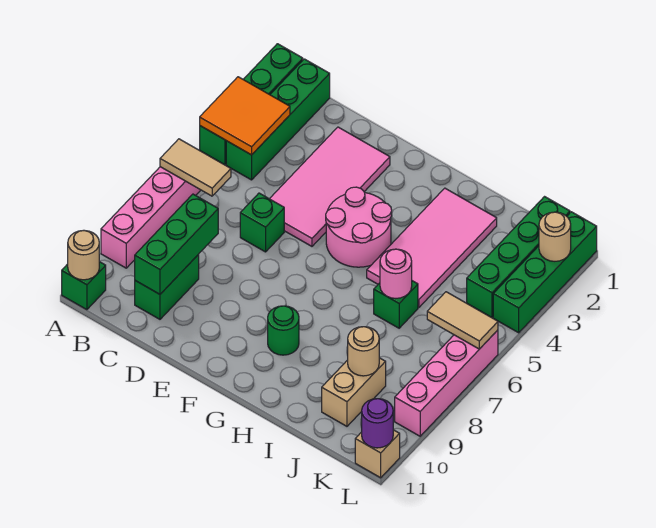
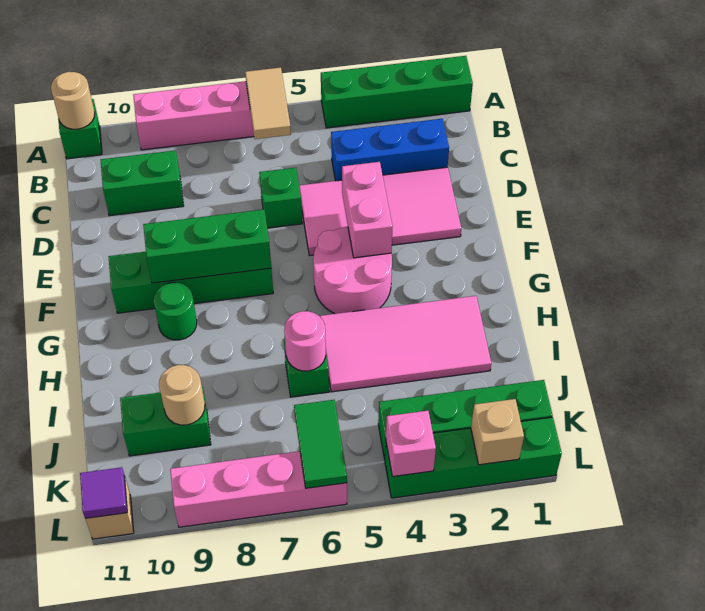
orange 2x2 tile [200,77,290,155] -> none
green 1x4 brick [226,59,330,180] -> green 1x4 brick moved to [109,252,273,313]
none -> blue 1x3 brick [331,119,449,181]
green 1x3 brick [135,194,218,294] -> green 1x3 brick moved to [143,209,271,283]
none -> pink 1x2 brick [342,162,393,258]
tan 1x2 brick [322,358,386,426] -> green 1x2 brick [120,387,211,456]
tan 1x2 tile [427,292,498,349] -> green 1x2 tile [294,400,347,488]
tan 1x1 round brick [539,212,571,261] -> tan 1x1 brick [471,399,524,465]
none -> pink 1x1 brick [386,411,436,477]
purple 1x1 round brick [362,399,393,448] -> purple 1x1 tile [80,467,127,519]

